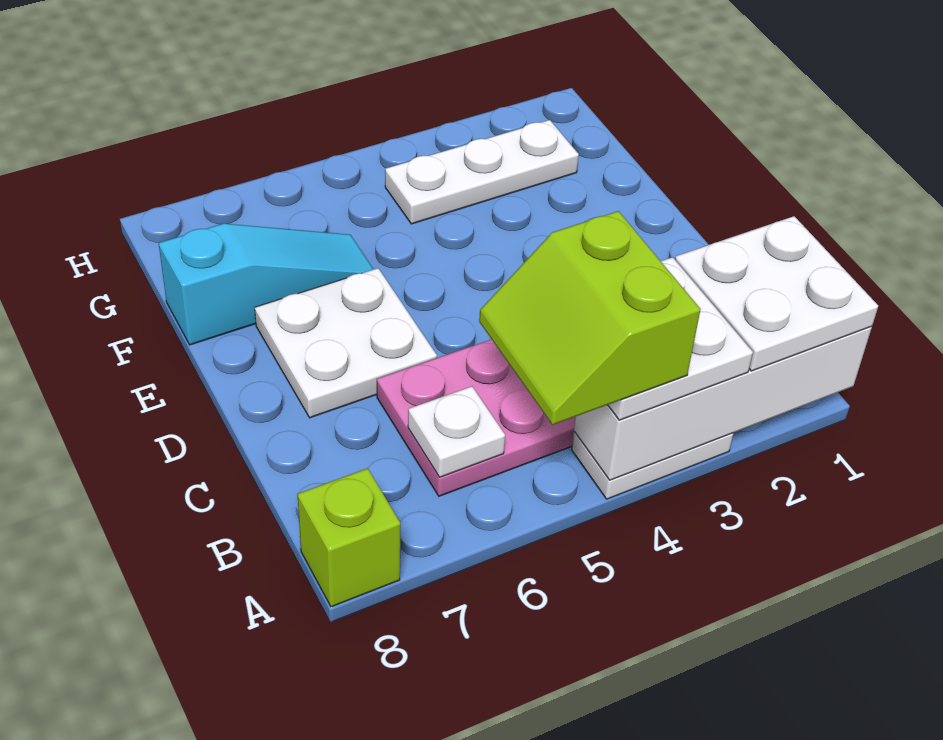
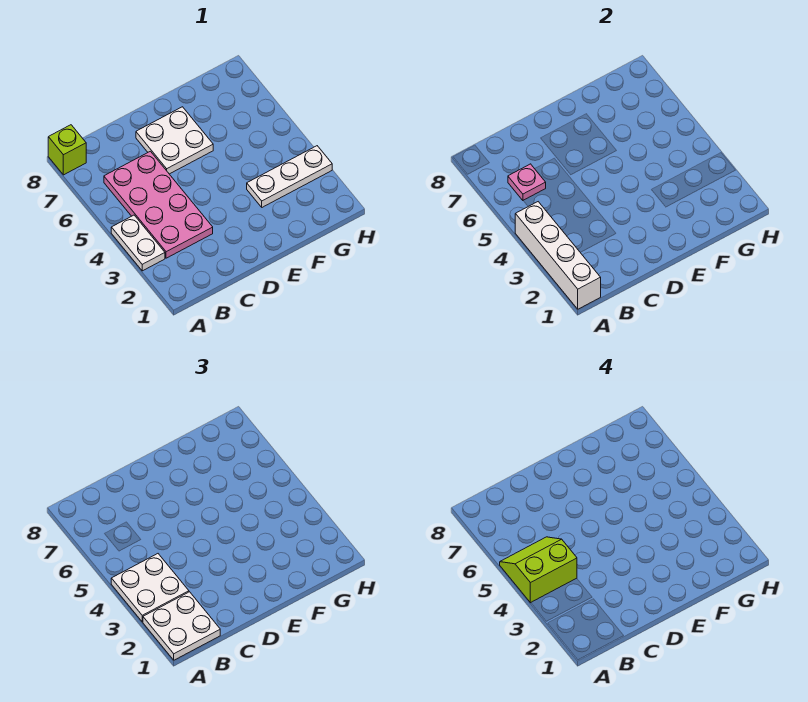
white 1x1 plate [408,386,505,477] -> pink 1x1 plate [508,164,546,200]
cyan 1x3 slope [159,224,373,345] -> none
white 1x3 plate [385,120,579,224] -> white 1x3 plate turned to [247,146,332,207]

